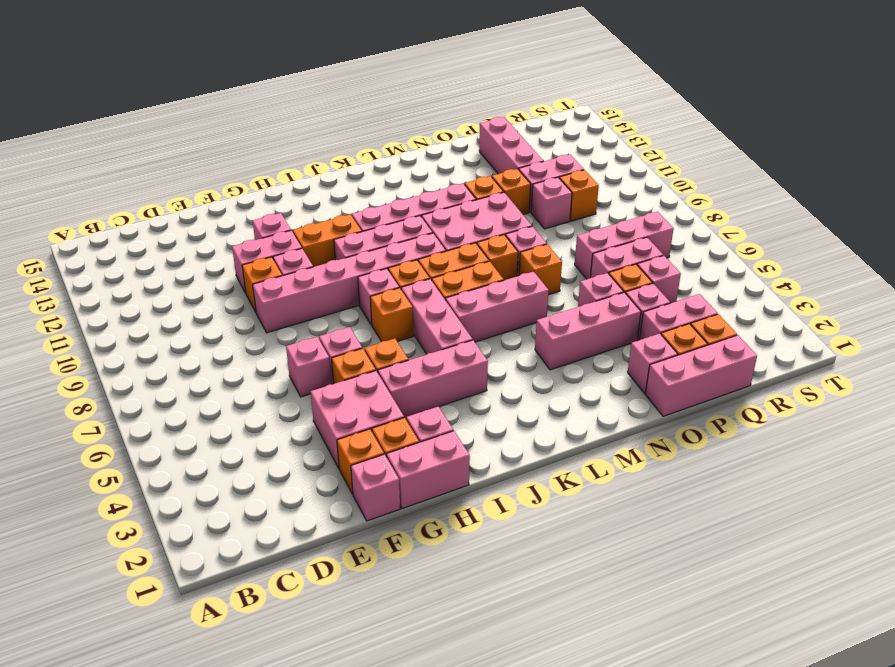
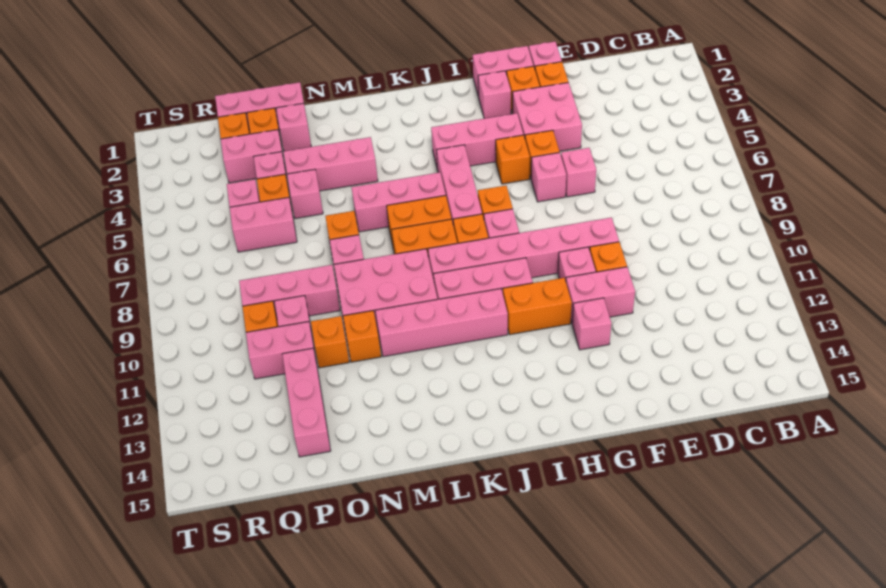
orange 1x1 brick [477,235,518,280] -> none
pink 1x3 brick [575,212,674,279] -> pink 1x3 brick moved to [239,265,340,316]

